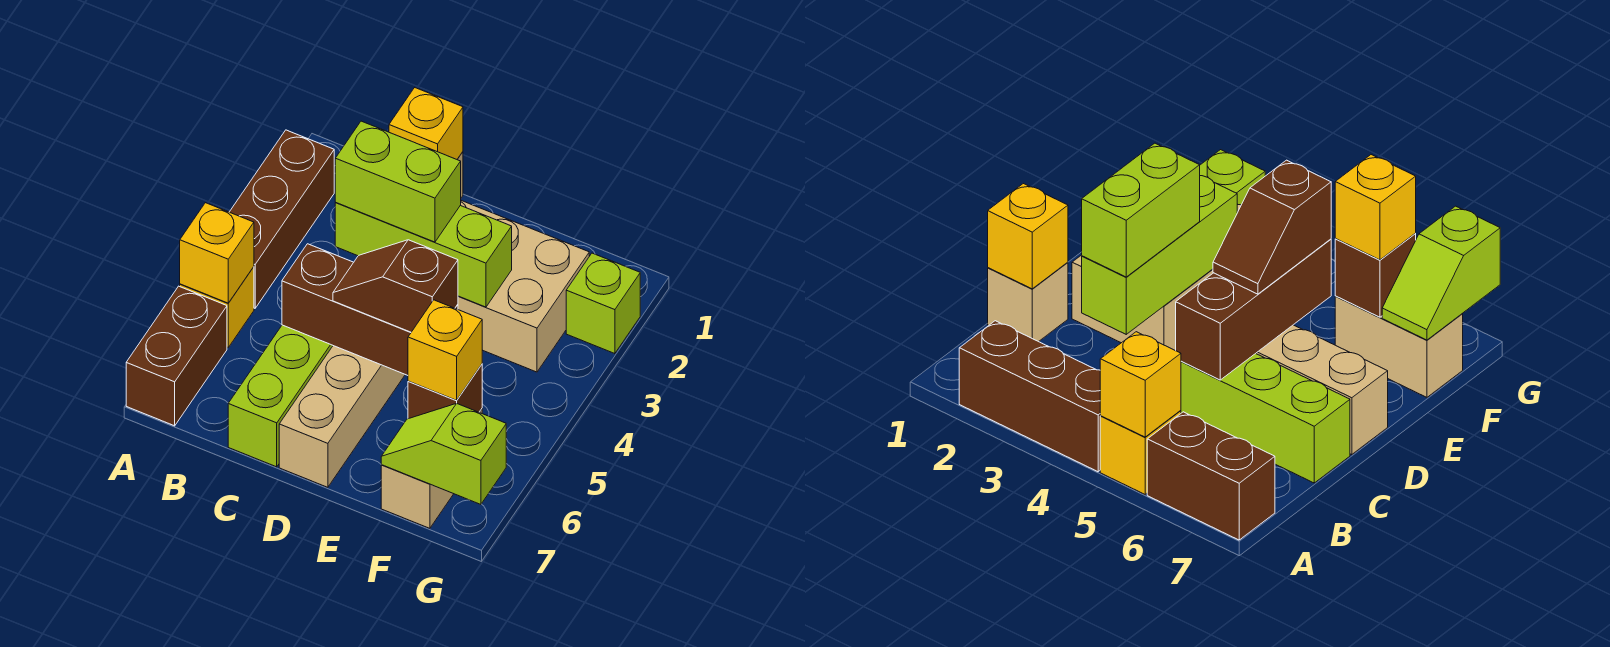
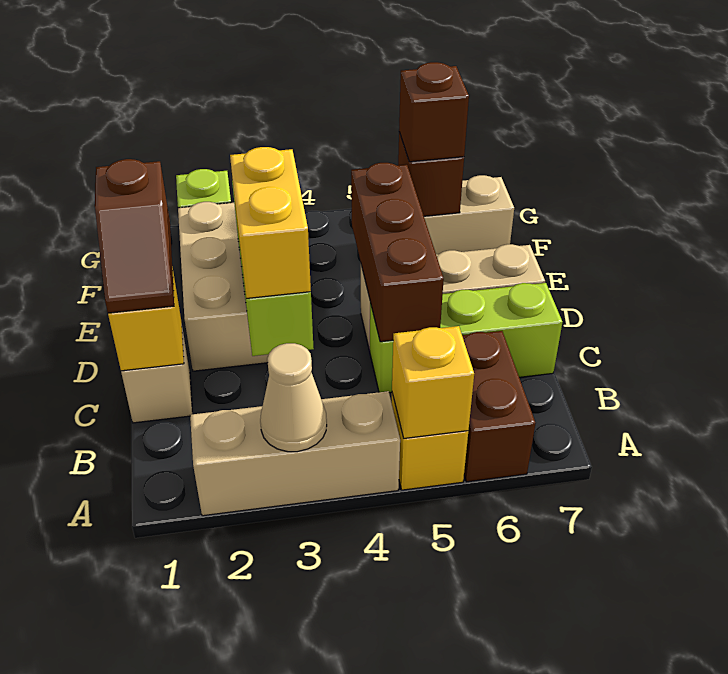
brown 1x3 brick [230,130,334,308] -> tan 1x3 brick [190,391,400,516]
none -> tan 1x1 cone [260,343,327,452]
brown 1x2 brick [126,286,227,426] -> brown 1x2 brick turned to [462,331,536,482]
lime 1x2 brick [335,121,461,242] -> yellow 1x2 brick [230,147,311,299]
brown 1x2 slope [333,240,458,332] -> brown 1x2 slope moved to [95,159,174,313]
yellow 1x1 brick [408,300,482,400] -> brown 1x1 brick [399,62,469,162]
lime 1x2 slope [381,403,506,504] -> none

